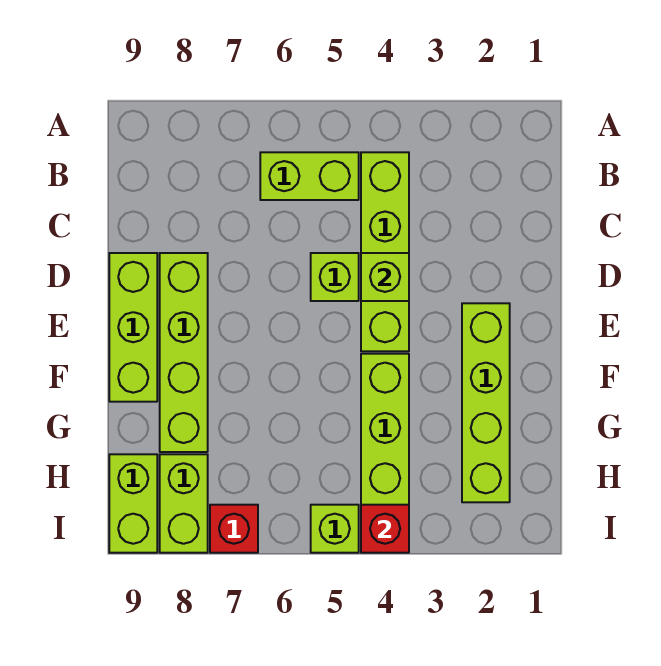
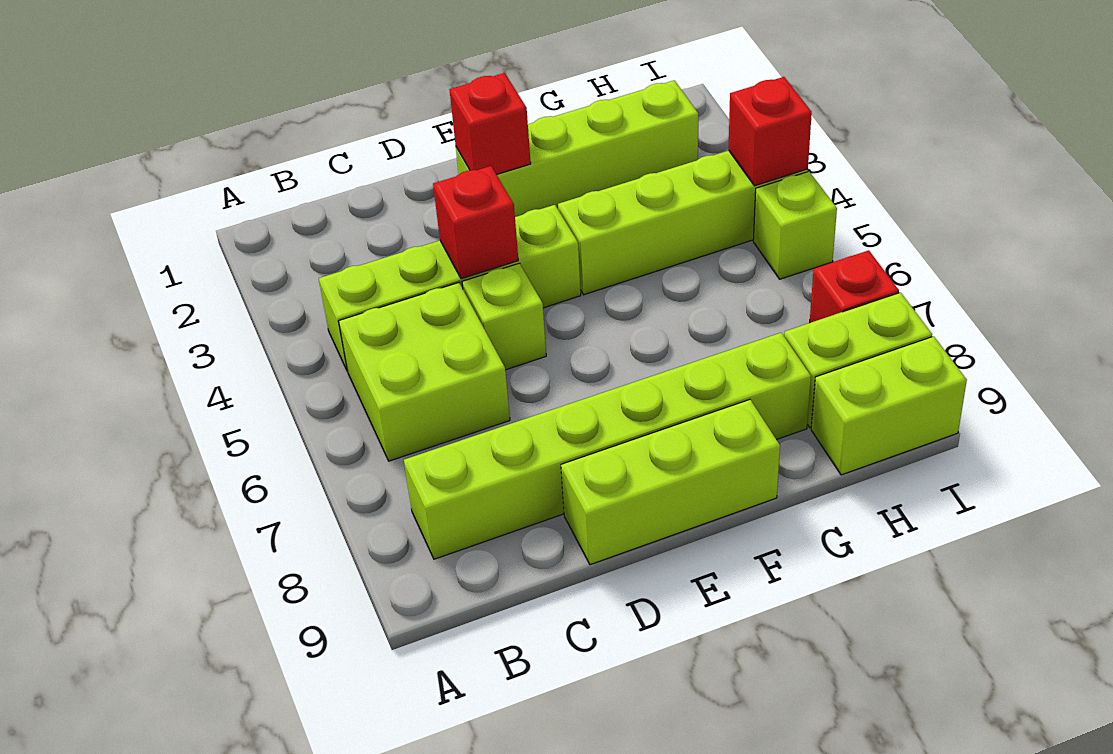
lime 1x2 brick [260,152,359,200] -> lime 2x2 brick [339,283,510,461]
lime 1x1 brick [361,253,409,301] -> red 1x1 brick [433,166,518,279]
lime 1x4 brick [160,253,208,452] -> lime 1x6 brick [404,333,811,559]
none -> red 1x1 brick [449,73,531,174]

